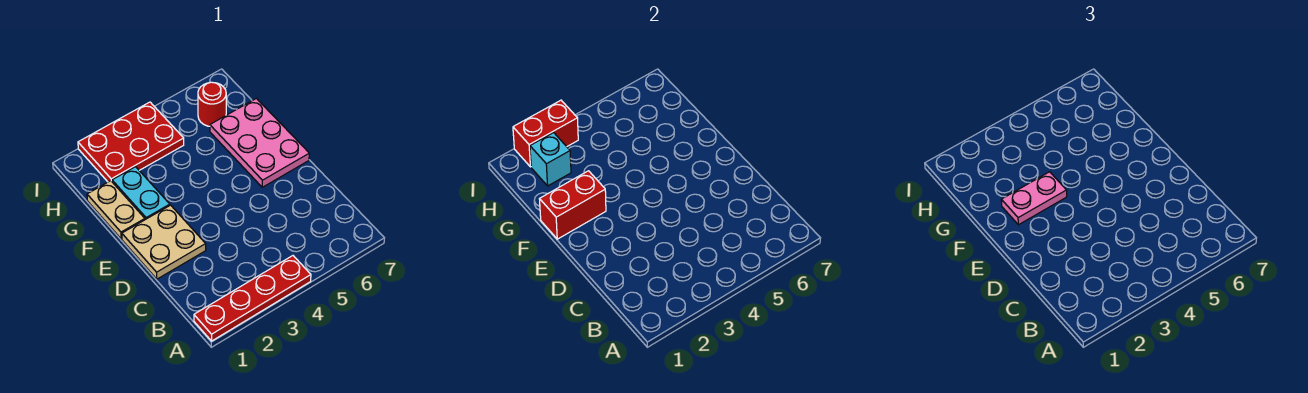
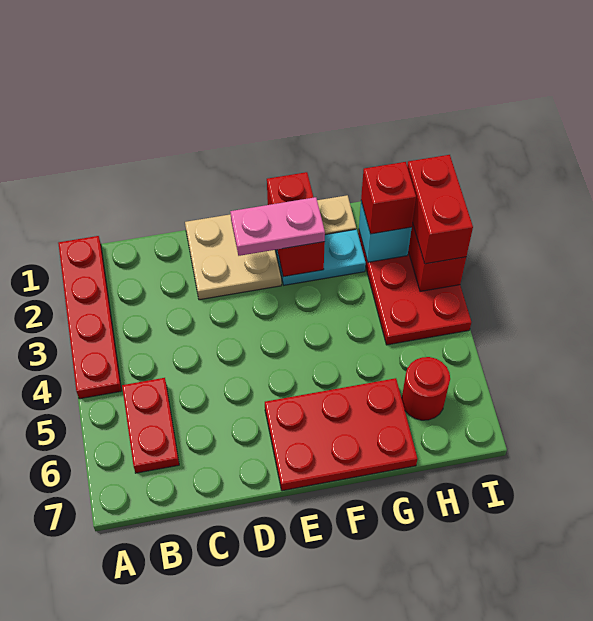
none -> red 1x2 plate [122,378,179,473]
pink 2x3 plate [210,98,309,187] -> red 2x3 plate [265,378,418,491]
pink 1x2 plate [1001,172,1067,225] -> pink 1x2 plate turned to [230,197,325,256]
none -> red 1x1 brick [361,162,416,234]
none -> red 1x2 brick [407,155,473,264]

